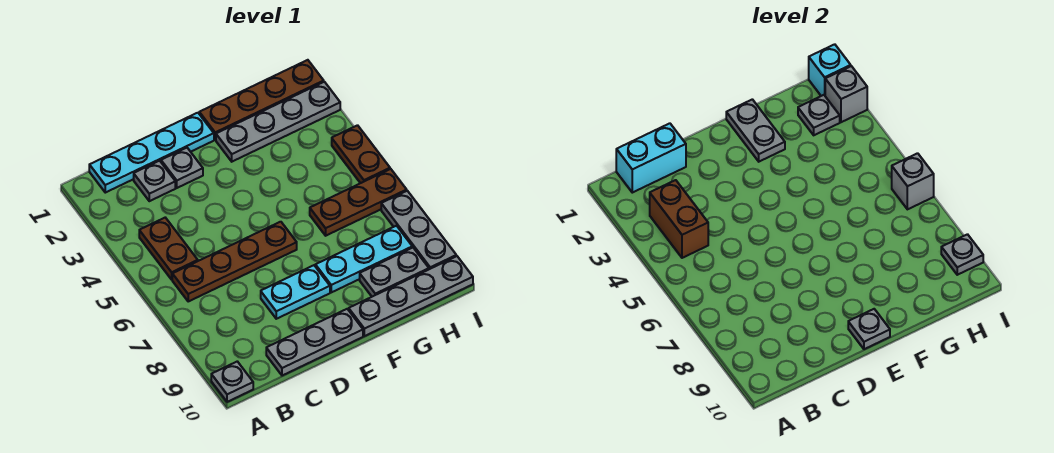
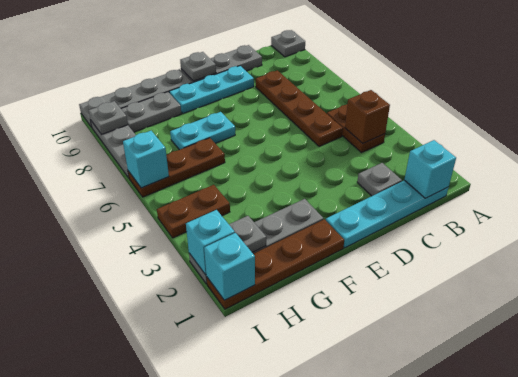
cyan 1x2 brick [616,123,686,193] -> cyan 1x1 brick [404,140,456,198]
brown 1x2 brick [650,180,708,258] -> brown 1x1 brick [345,90,390,143]
brown 1x4 plate [172,222,297,301] -> brown 1x4 plate turned to [256,70,343,147]
grey 1x1 plate [161,148,203,188] -> none
cyan 1x2 plate [261,265,330,319] -> cyan 1x2 plate moved to [170,112,235,150]
grey 1x2 plate [726,99,785,162] -> none
cyan 1x3 plate [315,226,412,292] -> cyan 1x3 plate moved to [169,66,254,114]
grey 1x1 brick [825,66,867,122] -> cyan 1x1 brick [186,210,235,275]
brown 1x2 plate [332,125,390,183] -> brown 1x2 plate turned to [157,185,230,238]
grey 1x1 brick [892,153,934,209] -> cyan 1x1 brick [123,131,169,188]

